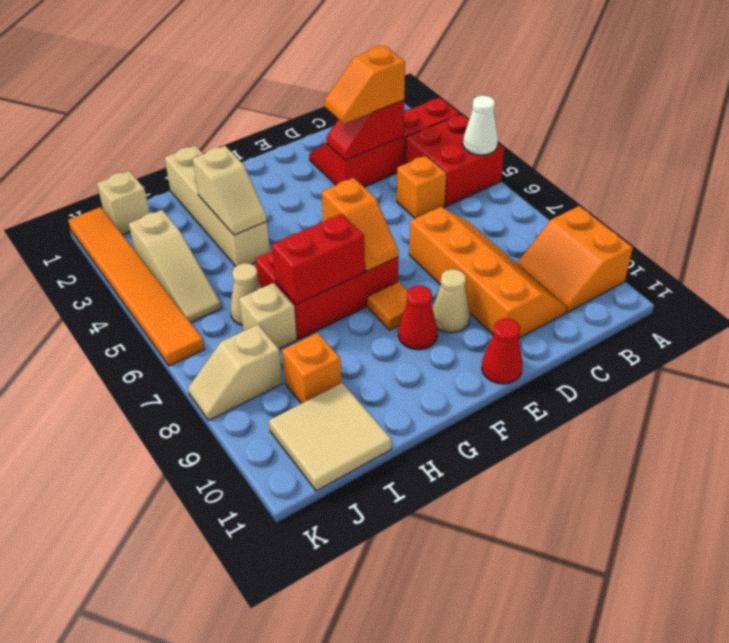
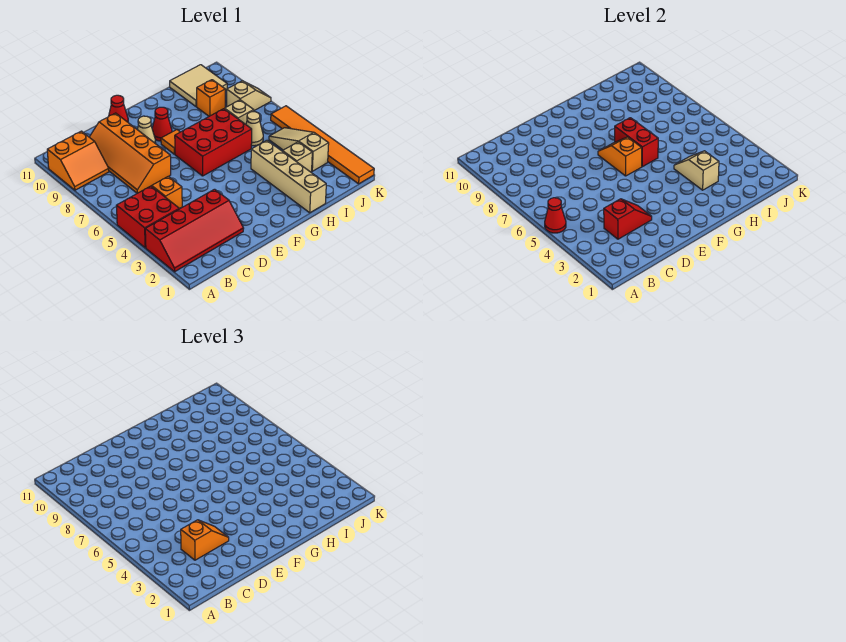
white 1x1 cone [463,95,498,155] -> red 1x1 cone [545,198,566,233]
orange 2x2 slope [517,206,633,312] -> orange 2x2 slope turned to [47,131,109,190]
red 1x2 brick [272,214,365,304] -> red 1x2 brick turned to [615,118,658,167]
tan 1x1 brick [97,171,150,235] -> tan 1x1 brick moved to [283,142,312,172]

